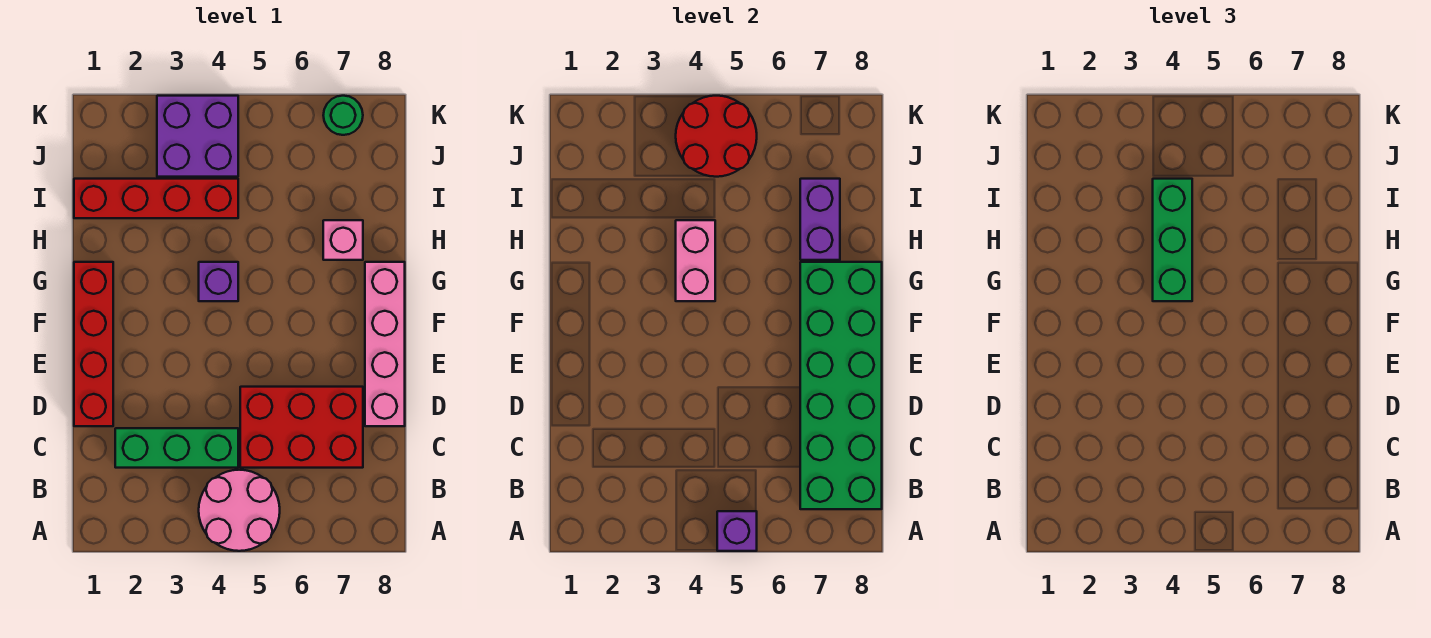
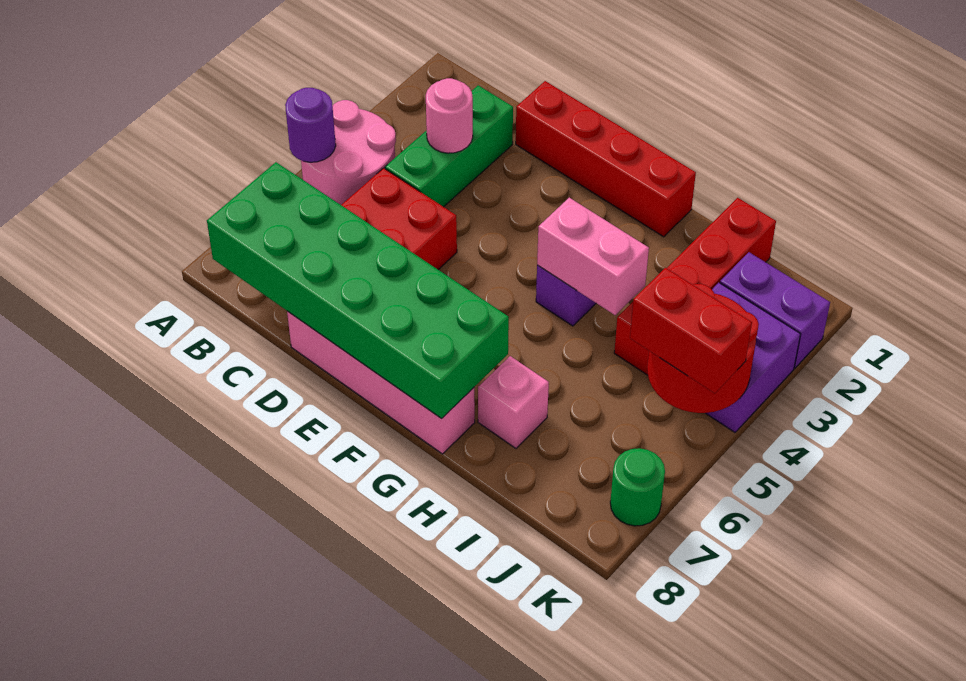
purple 1x1 brick [717,511,757,551] -> purple 1x1 round brick [285,88,336,162]
none -> pink 1x1 round brick [426,78,473,153]
green 1x3 brick [1153,179,1192,301] -> none
purple 1x2 brick [800,179,840,260] -> purple 1x2 brick moved to [720,252,830,368]
none -> red 1x2 brick [630,268,752,393]

